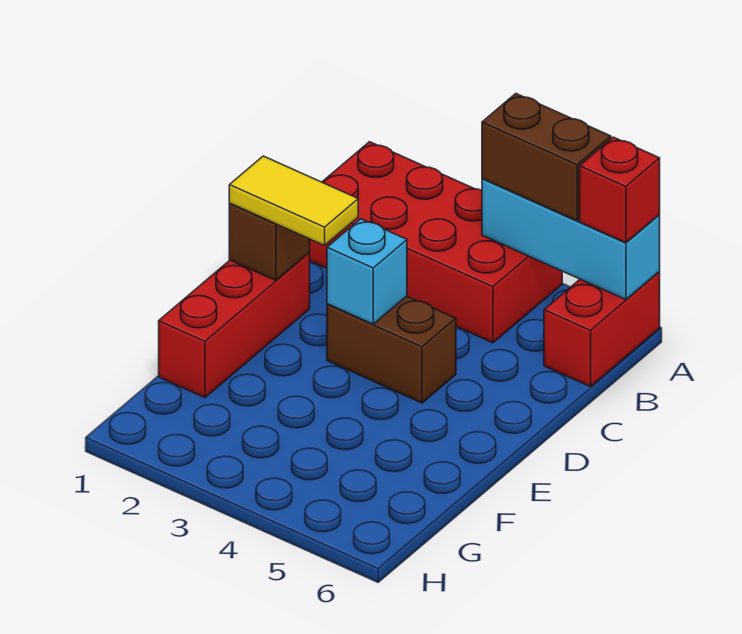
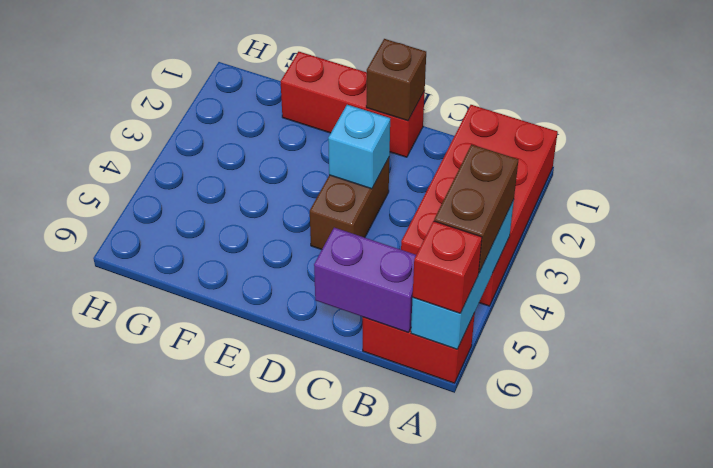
none -> purple 1x2 brick [314,228,416,333]
yellow 1x2 tile [229,156,358,245] -> none

